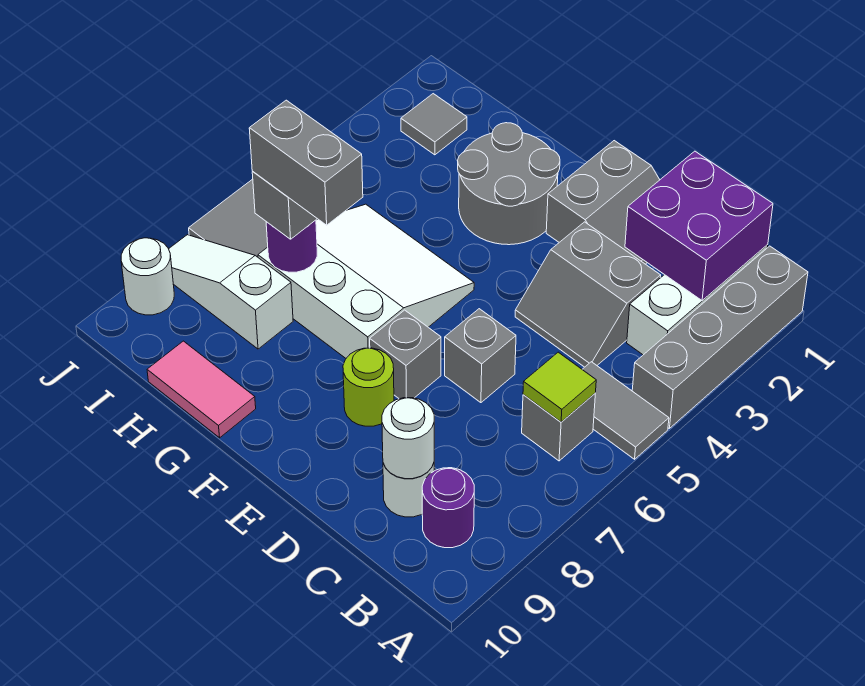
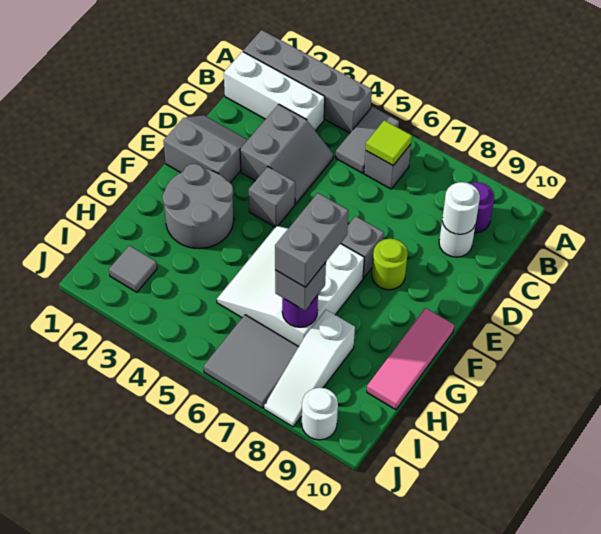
purple 2x2 brick [625,151,773,301] -> none
grey 1x1 brick [445,309,516,403] -> grey 1x1 brick moved to [249,167,295,227]
pink 1x2 tile [147,341,256,438] -> pink 1x3 tile [367,308,454,410]

